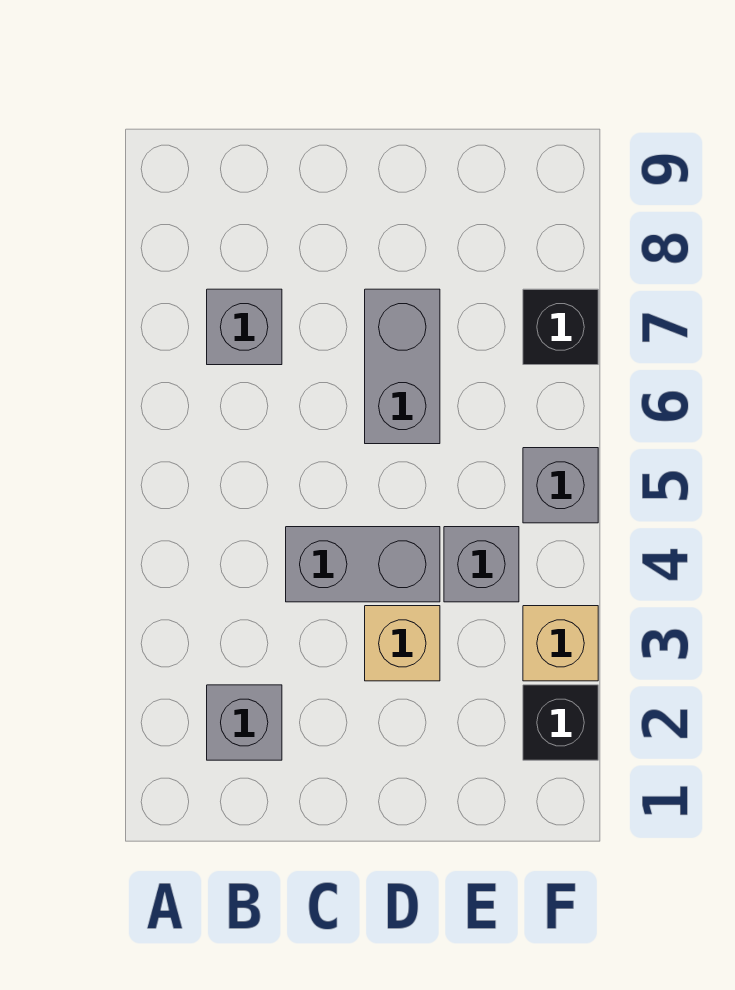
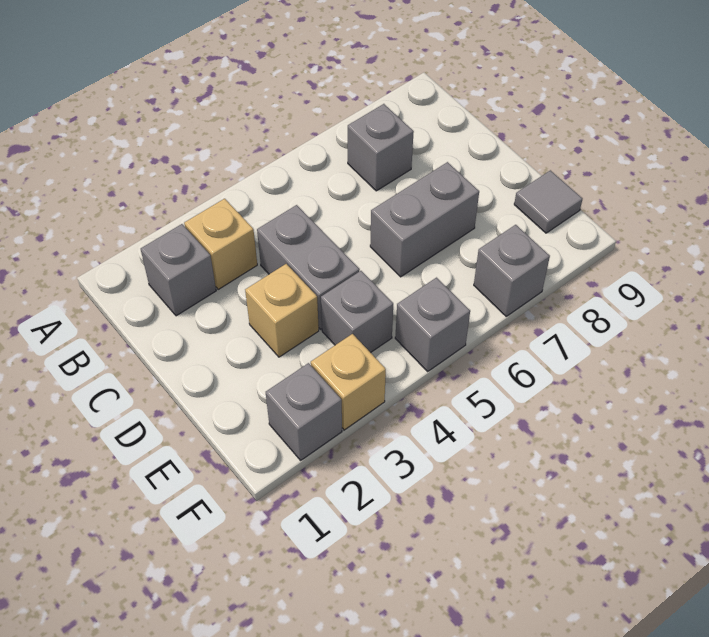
none -> tan 1x1 brick [184,199,257,289]
none -> grey 1x1 tile [514,170,583,233]
black 1x1 brick [523,685,598,760] -> grey 1x1 brick [266,363,342,460]
black 1x1 brick [523,289,598,365] -> grey 1x1 brick [474,225,550,316]

